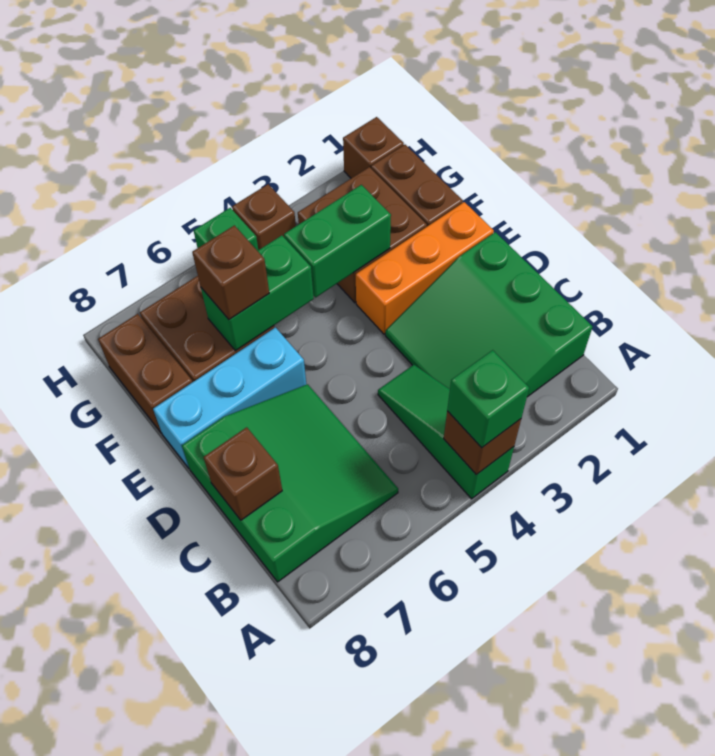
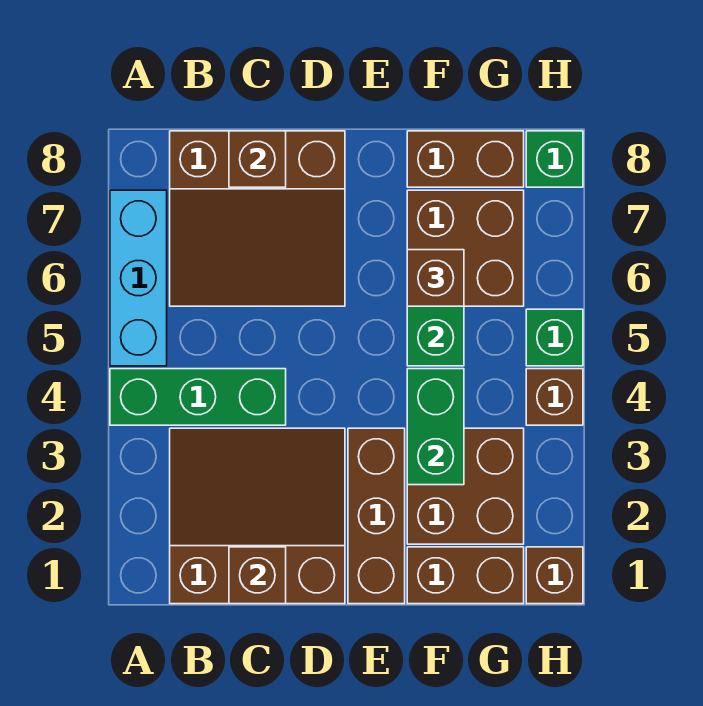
green 1x3 slope [378,365,514,499] -> green 1x3 brick [110,369,286,425]
brown 1x1 brick [444,411,521,475] -> brown 1x1 brick moved to [229,547,286,604]
green 1x1 brick [447,350,529,448] -> green 1x1 brick moved to [526,131,583,187]
green 3x3 slope [385,232,593,397] -> brown 3x3 slope [170,428,345,604]
green 3x3 slope [182,384,398,582] -> brown 3x3 slope [170,131,345,306]
orange 1x3 brick [356,202,494,334] -> brown 1x3 brick [348,428,405,604]
cyan 1x3 brick [153,327,306,468] -> cyan 1x3 brick moved to [110,190,167,366]

